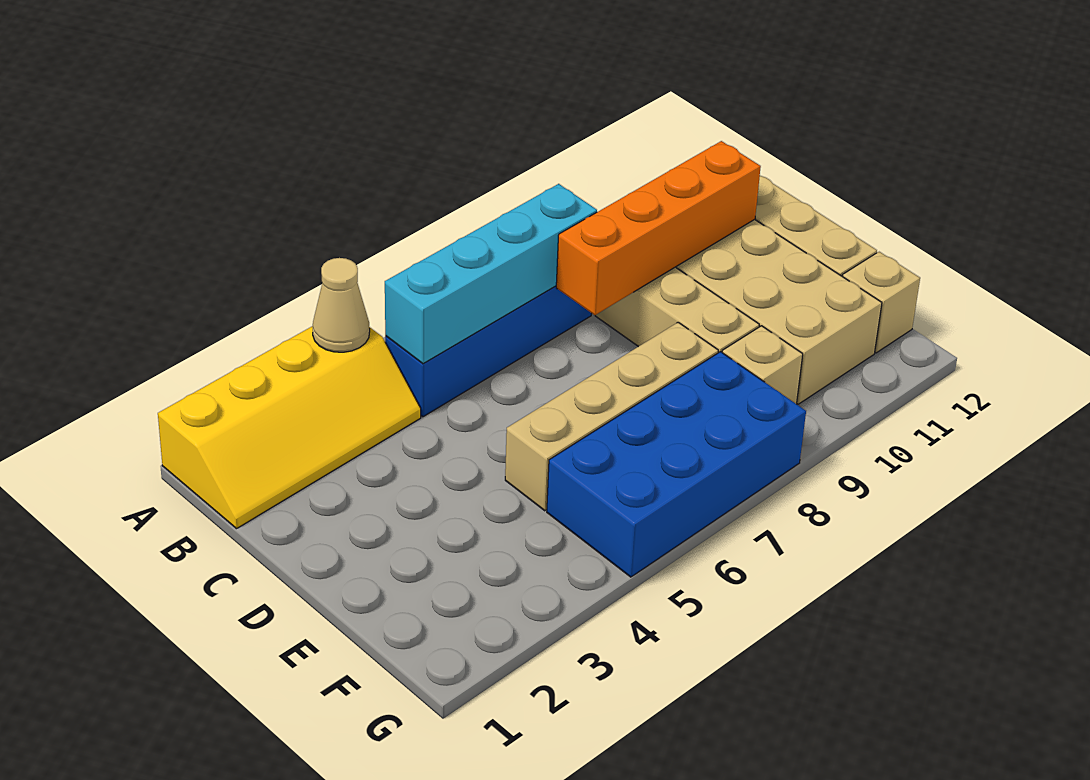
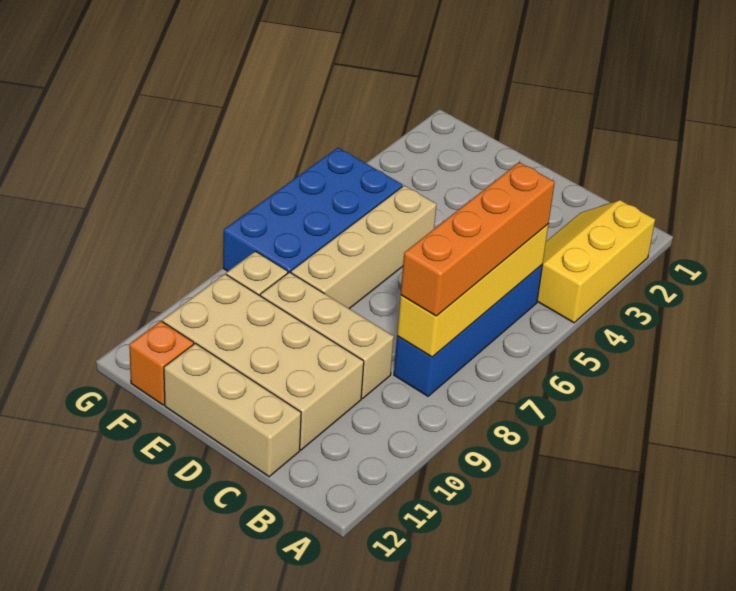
yellow 2x4 slope [158,327,421,529] -> yellow 2x3 slope [537,200,655,323]
tan 1x1 cone [312,258,370,352] -> none
cyan 1x4 brick [385,184,597,364] -> yellow 1x4 brick [397,224,548,357]
orange 1x4 brick [556,141,761,315] -> orange 1x4 brick moved to [401,162,555,316]
tan 1x1 brick [842,252,920,353] -> orange 1x1 brick [129,321,194,405]

